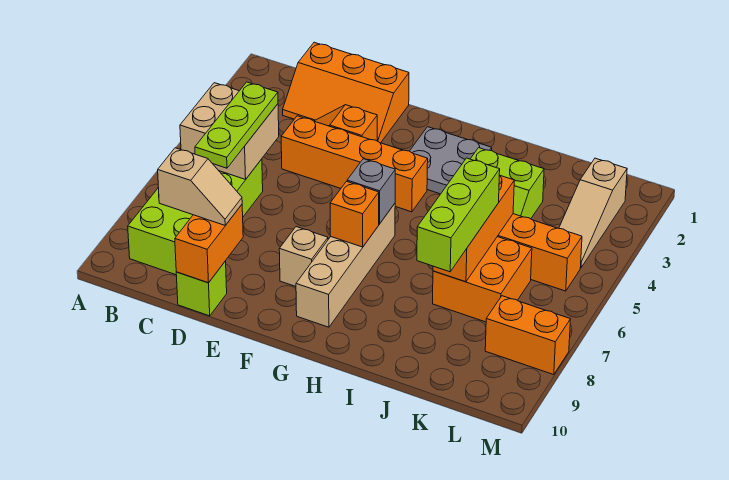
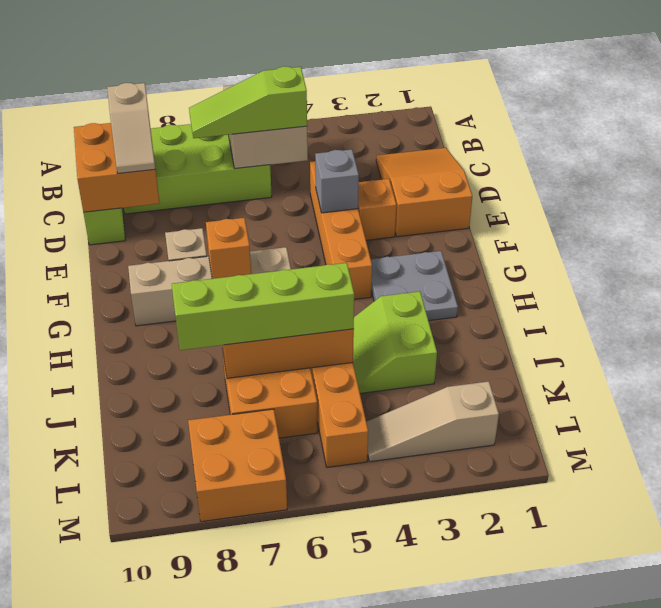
orange 2x3 slope [283,42,409,143] -> orange 2x3 slope turned to [376,148,472,237]
lime 1x3 plate [195,82,278,168] -> lime 1x3 slope [189,66,307,138]
orange 1x2 brick [175,205,243,283] -> orange 2x2 brick [74,123,160,212]
grey 1x1 brick [347,159,395,224] -> grey 1x1 brick moved to [315,149,359,213]
lime 1x3 brick [417,158,500,272] -> lime 1x4 brick [172,263,354,350]
orange 1x2 brick [485,296,571,375] -> orange 2x2 brick [188,409,287,522]

